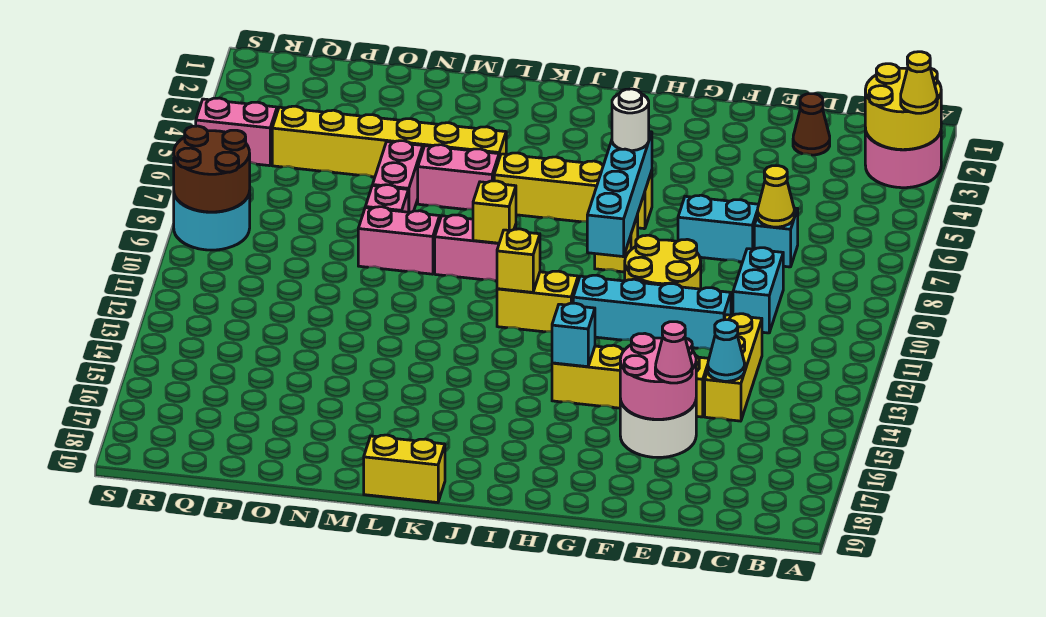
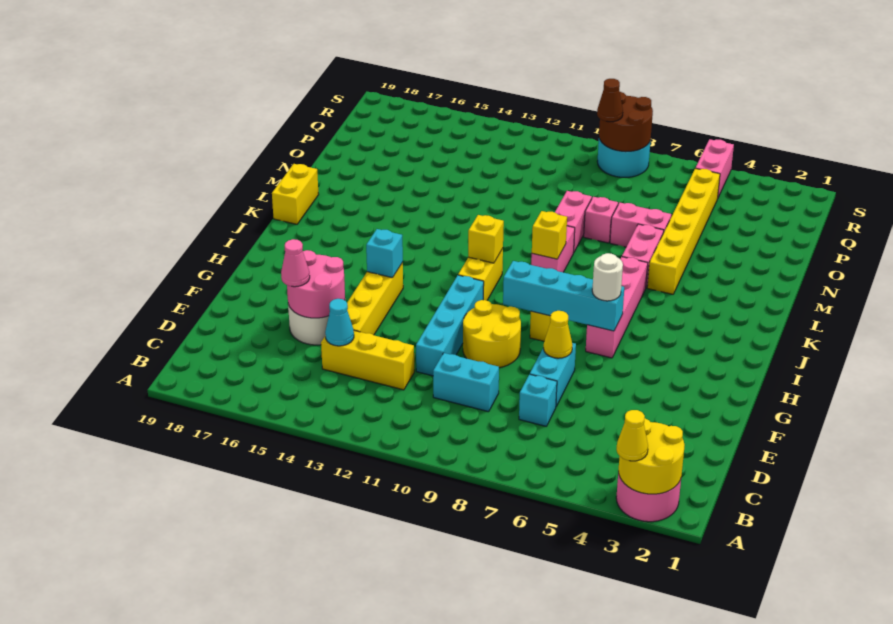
brown 1x1 cone [793,94,830,155] -> brown 1x1 cone moved to [597,79,623,122]
yellow 1x1 cone [758,166,794,227] -> yellow 1x1 cone moved to [544,311,573,358]
yellow 1x4 brick [494,153,652,229] -> pink 1x4 brick [586,257,648,358]

